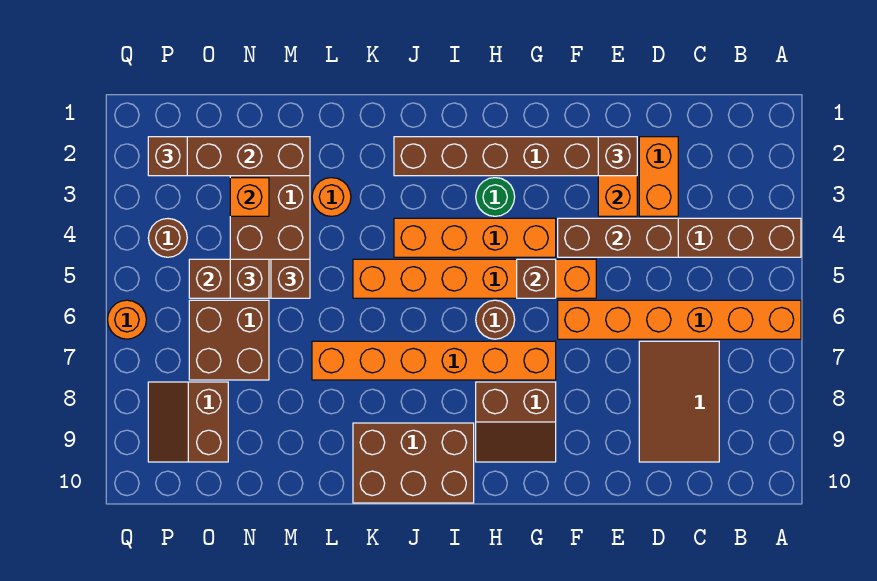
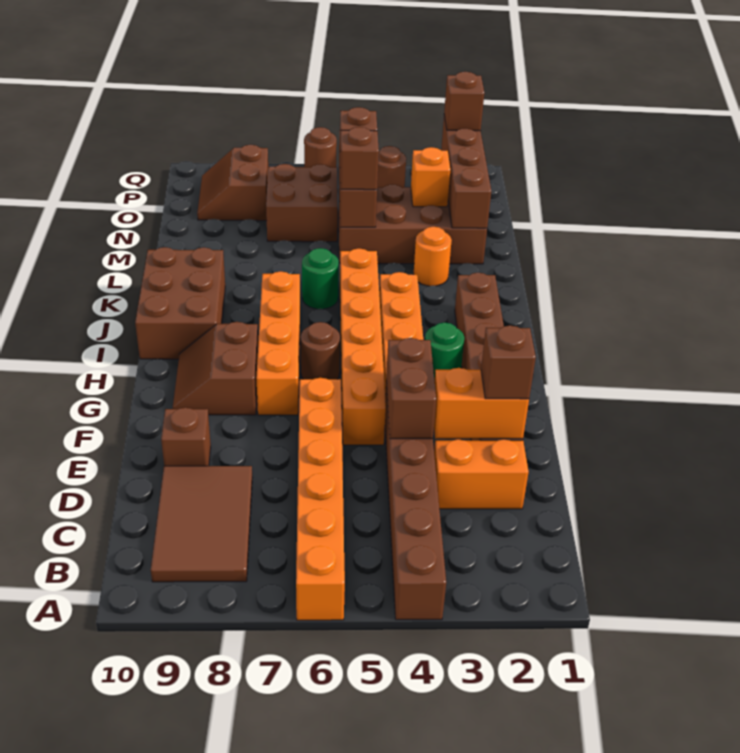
brown 2x3 tile [639,341,719,462] -> brown 2x3 tile turned to [151,466,252,582]
brown 1x3 brick [558,218,678,257] -> brown 1x2 brick [386,338,436,439]
brown 1x1 brick [517,259,556,298] -> brown 1x1 brick moved to [161,408,211,466]
orange 1x6 brick [312,341,556,380] -> orange 1x4 brick [256,271,300,415]
none -> green 1x1 round brick [302,248,339,309]
brown 2x2 slope [148,382,228,462] -> brown 2x2 slope turned to [197,145,268,221]
orange 1x1 round brick [108,300,146,339] -> brown 1x1 round brick [304,127,337,167]

